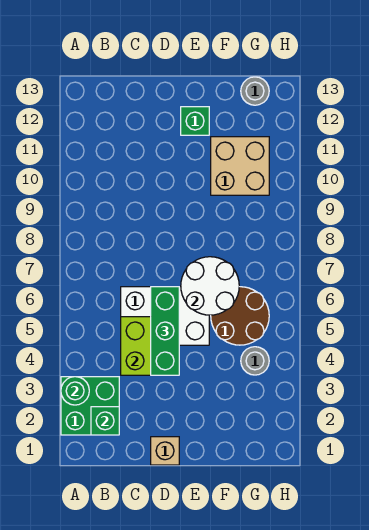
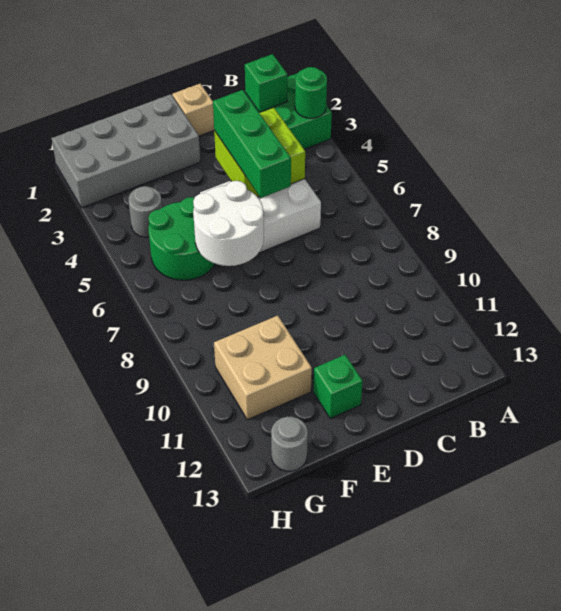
none -> grey 2x4 brick [52,94,200,208]
brown 2x2 round brick [211,287,269,345] -> green 2x2 round brick [148,197,215,280]

